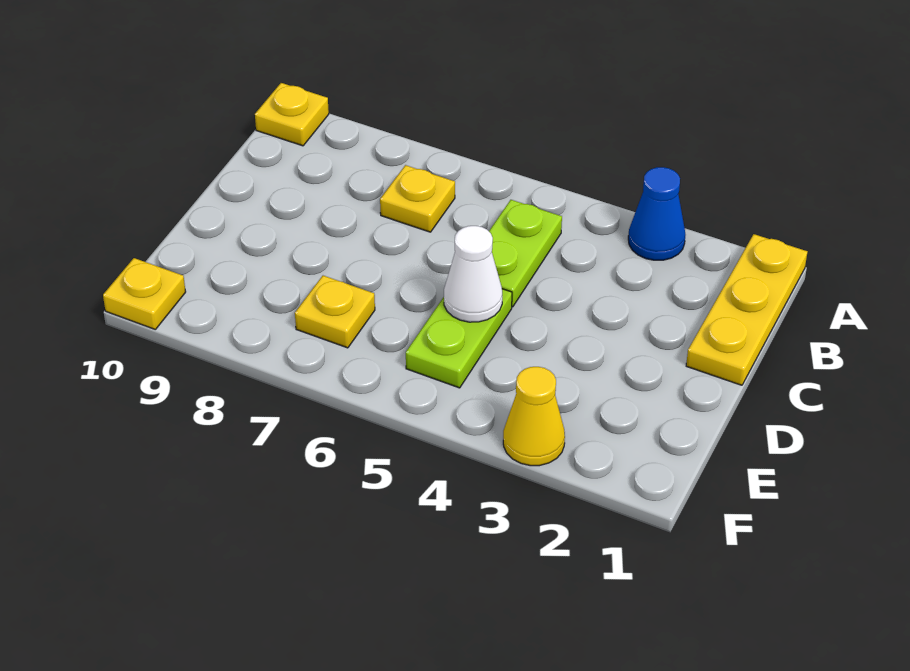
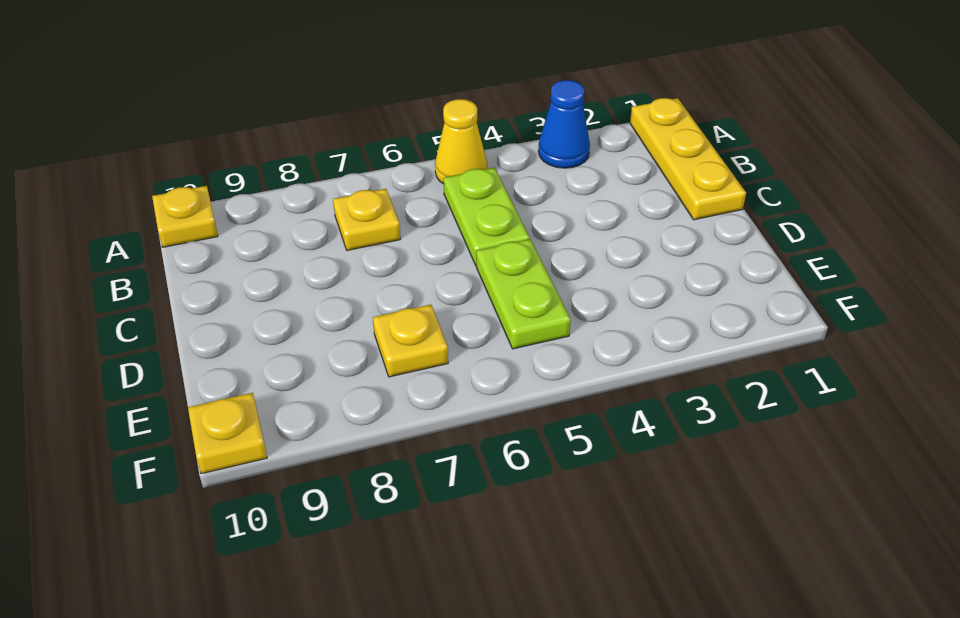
white 1x1 cone [444,226,502,322] -> none
yellow 1x1 cone [503,367,565,466] -> yellow 1x1 cone moved to [435,99,487,184]

